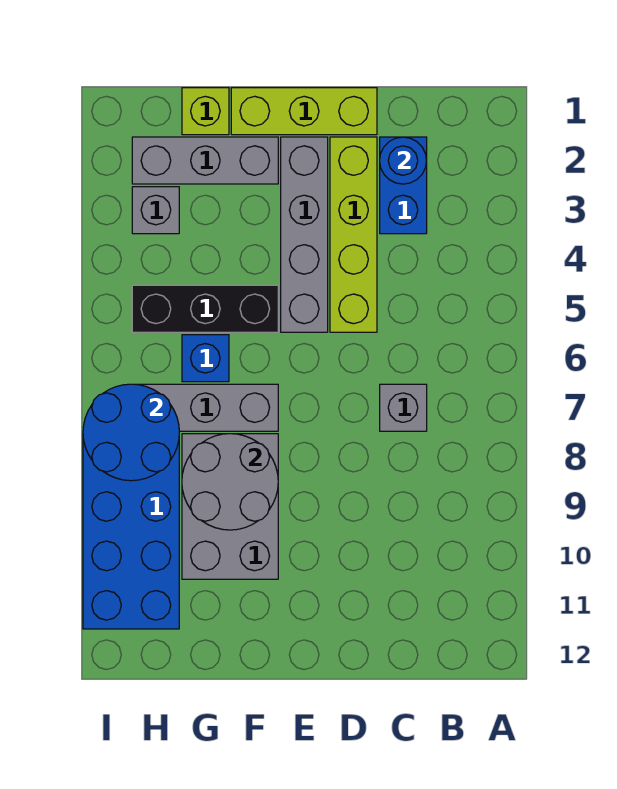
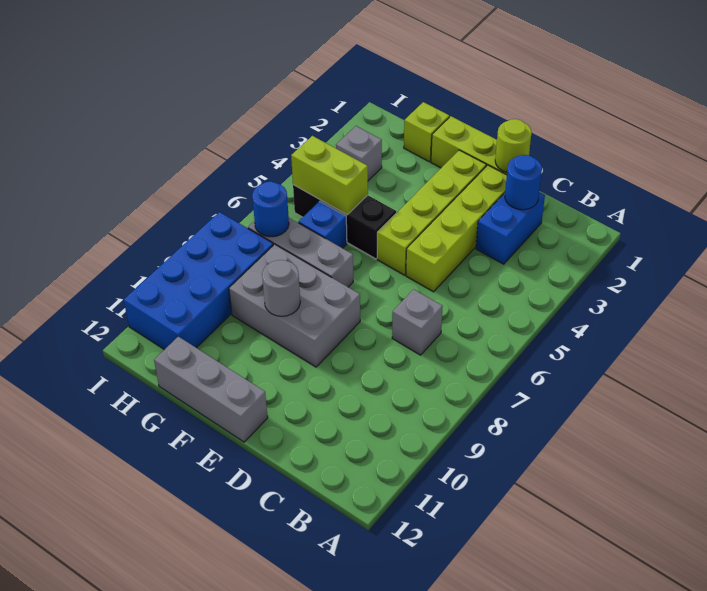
none -> lime 1x1 round brick [495,119,532,172]
grey 1x4 brick [281,137,328,332] -> lime 1x4 brick [377,150,486,275]
grey 1x3 brick [132,137,278,184] -> grey 1x3 brick moved to [154,337,268,442]
grey 2x3 brick [182,434,278,579] -> grey 2x3 brick turned to [229,244,360,367]
grey 2x2 round brick [182,434,278,530] -> grey 1x1 round brick [262,260,300,316]
none -> lime 1x2 brick [291,136,368,215]
blue 2x2 round brick [83,384,179,481] -> blue 1x1 round brick [252,182,289,237]

